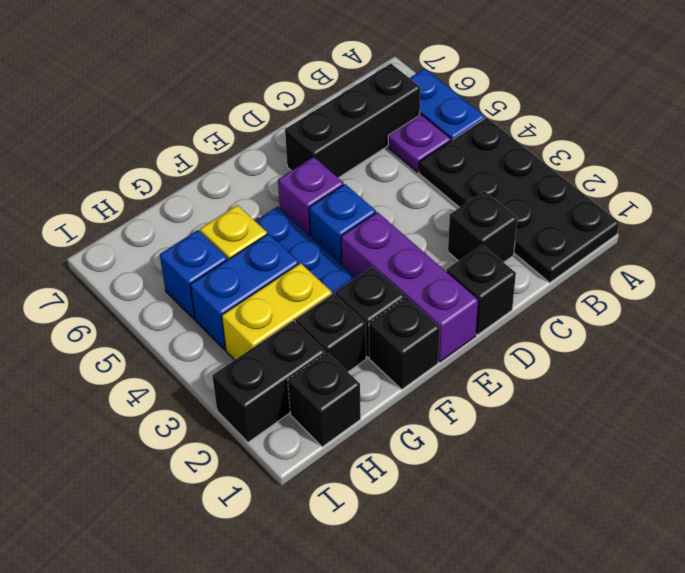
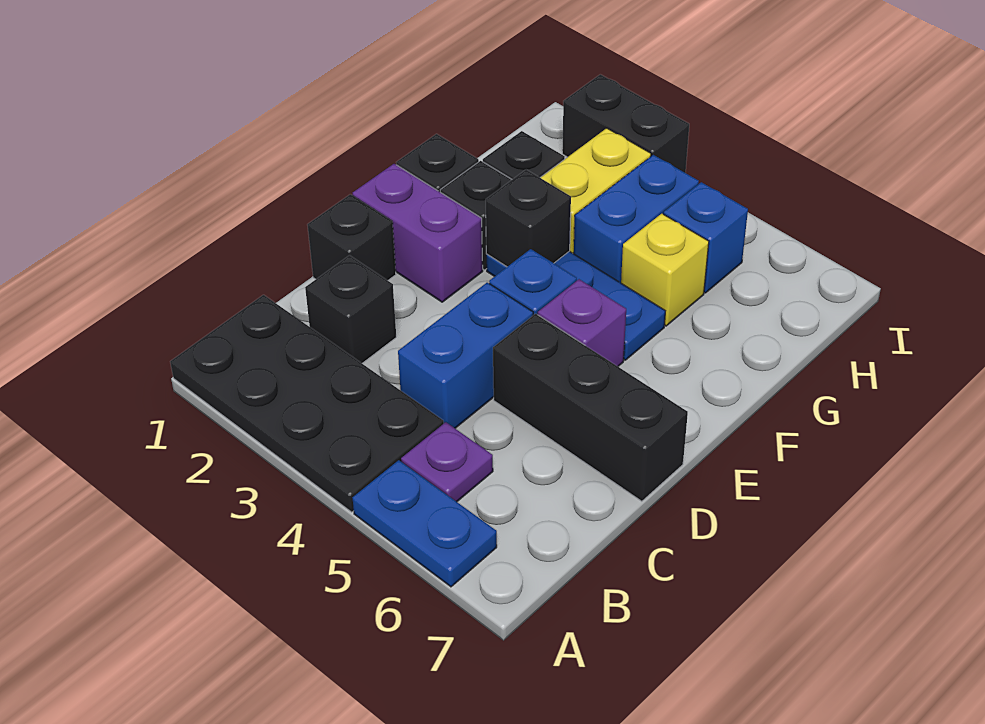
black 1x3 brick [285,64,420,178] -> black 1x3 brick turned to [493,314,688,501]
none -> blue 1x2 brick [398,283,533,428]
purple 1x3 brick [341,212,478,362] -> purple 1x2 brick [353,164,483,302]
black 1x1 brick [288,353,361,447] -> black 1x1 brick moved to [486,170,571,267]
black 1x2 brick [212,321,325,442] -> black 1x2 brick turned to [562,74,689,173]

